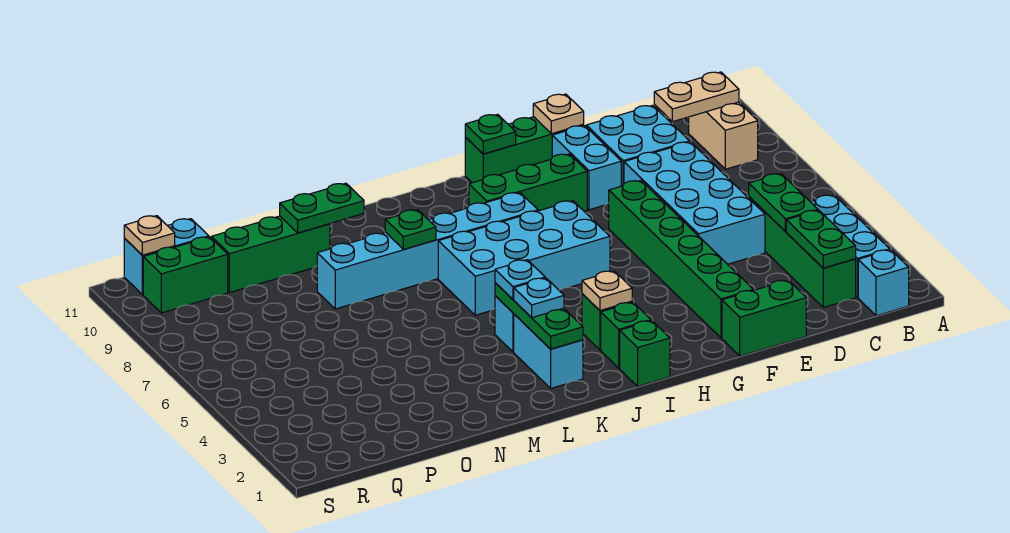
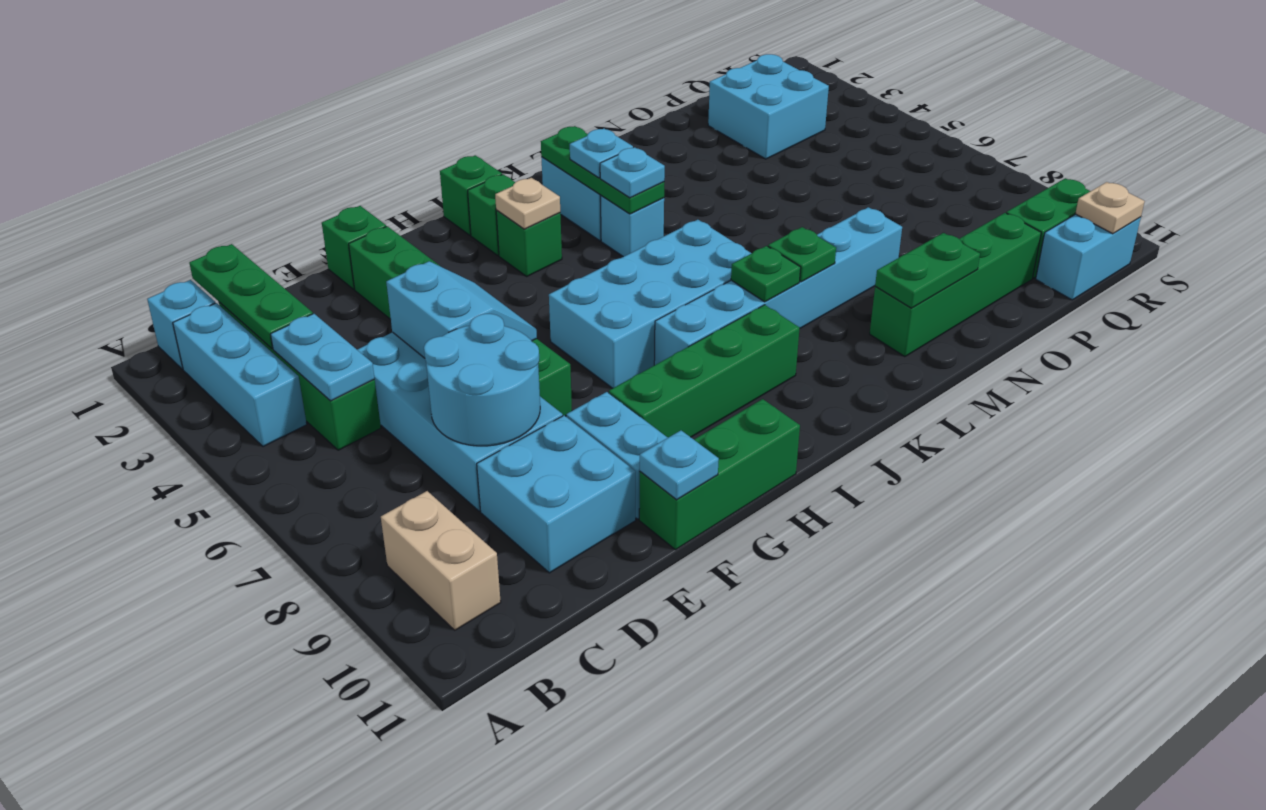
tan 1x2 plate [654,72,739,122] -> none
green 1x2 plate [786,210,856,268] -> green 1x3 plate [189,244,313,349]
green 1x2 plate [749,174,818,232] -> cyan 1x2 plate [270,314,375,401]
none -> cyan 2x2 round brick [424,314,540,446]
green 1x2 brick [722,280,806,356] -> green 1x1 brick [322,206,386,289]
none -> cyan 2x2 slope [386,261,537,358]
tan 1x1 plate [533,94,584,134] -> cyan 1x1 plate [640,430,719,500]
green 1x3 brick [469,154,587,211] -> green 1x4 brick [609,305,800,438]
green 1x1 plate [465,114,516,154] -> green 1x1 plate moved to [731,246,801,302]
green 1x3 brick [211,216,330,293] -> green 1x4 brick [870,213,1041,357]
none -> cyan 2x2 brick [708,54,829,159]

